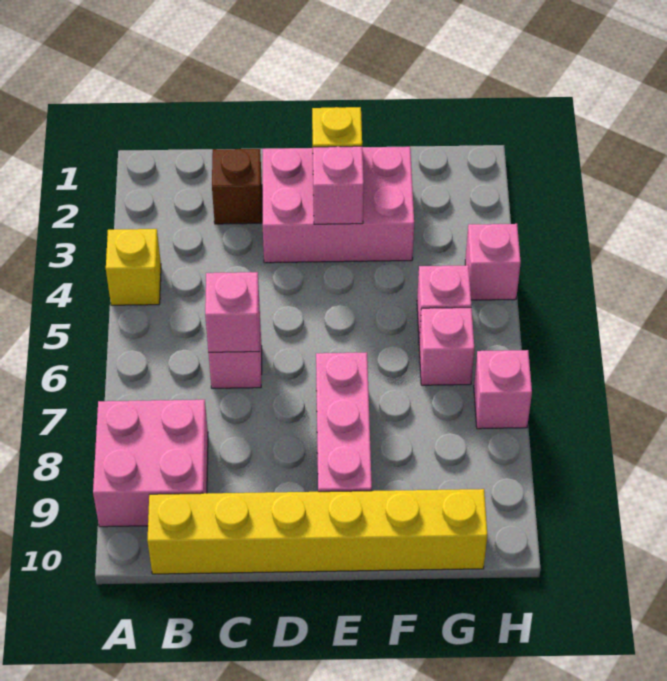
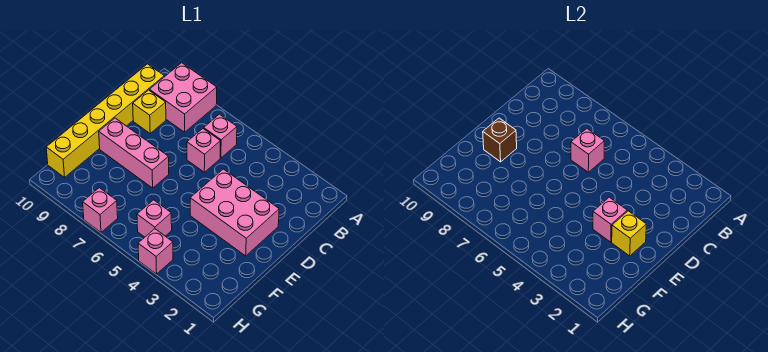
yellow 1x1 brick [106,229,161,305] -> yellow 1x1 brick moved to [133,90,166,133]
brown 1x1 brick [212,149,262,224] -> brown 1x1 brick moved to [483,118,517,162]
pink 2x3 brick [263,147,414,263] -> pink 2x3 brick turned to [190,169,279,256]
pink 1x1 brick [419,308,474,385] -> pink 1x1 brick moved to [204,114,237,158]

